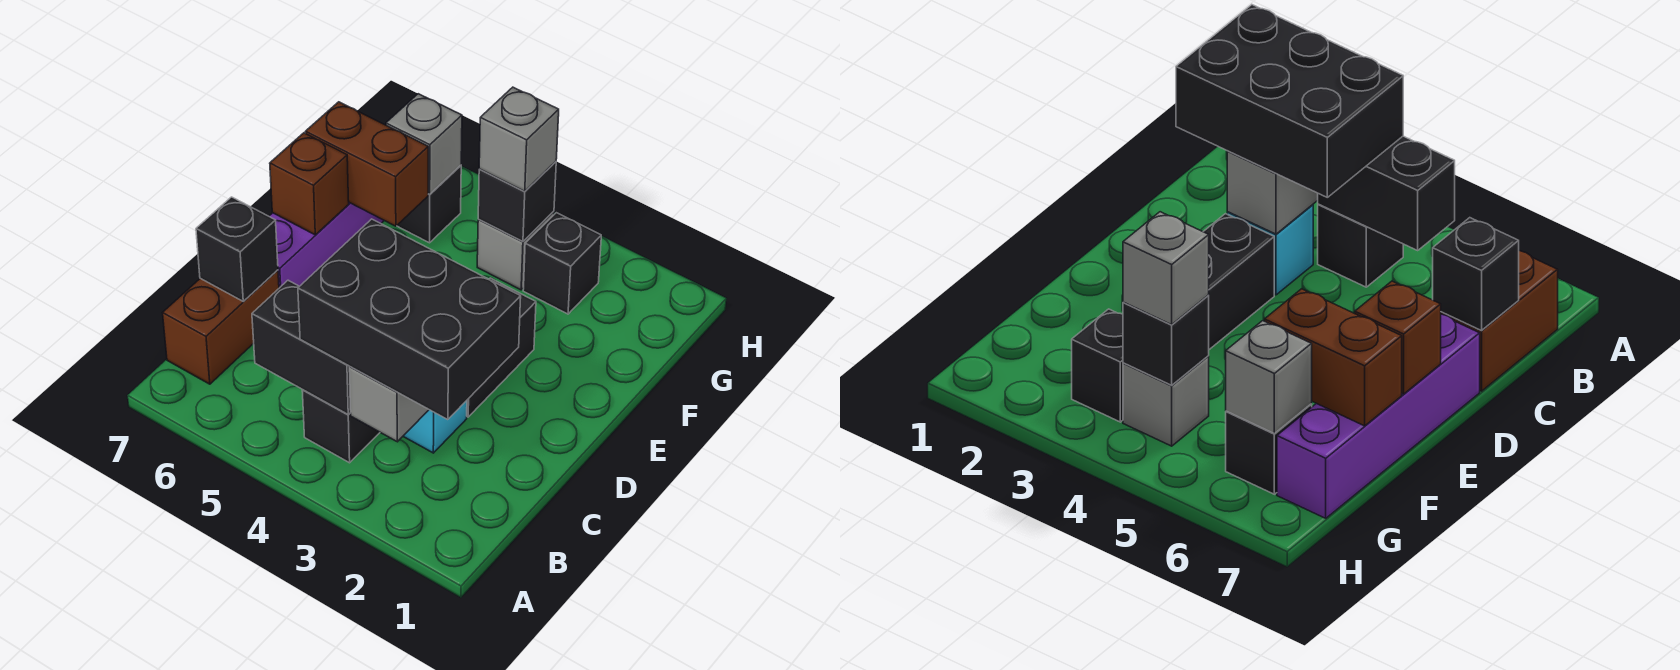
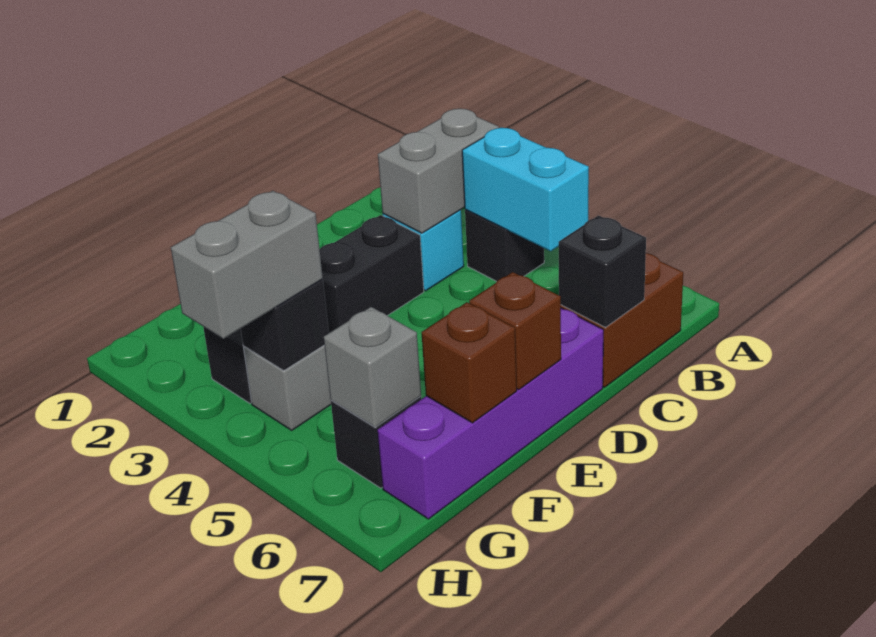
black 2x3 brick [298,219,521,420] -> none
black 1x2 brick [252,280,351,415] -> cyan 1x2 brick [462,127,589,251]
brown 1x2 brick [305,102,428,226] -> brown 1x1 brick [421,302,517,423]
grey 1x1 brick [479,87,559,191] -> grey 1x2 brick [171,191,323,339]

